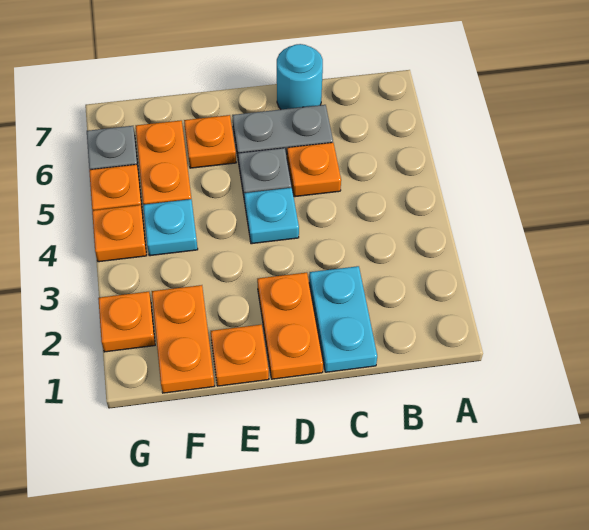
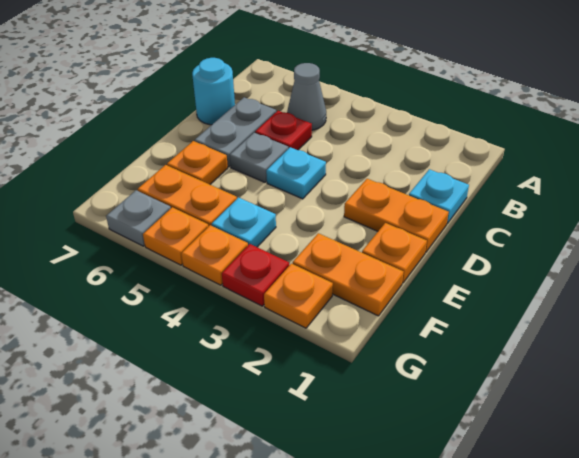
none -> grey 1x1 cone [287,63,326,130]
cyan 1x2 plate [309,266,377,372] -> cyan 1x1 plate [409,169,469,224]
orange 1x1 plate [287,143,341,197] -> red 1x1 plate [255,111,312,150]
none -> red 1x1 plate [222,244,289,306]

